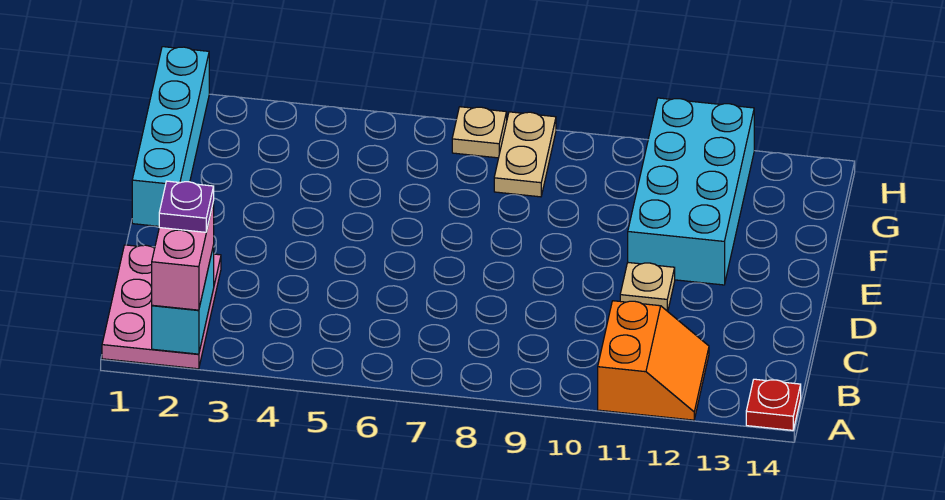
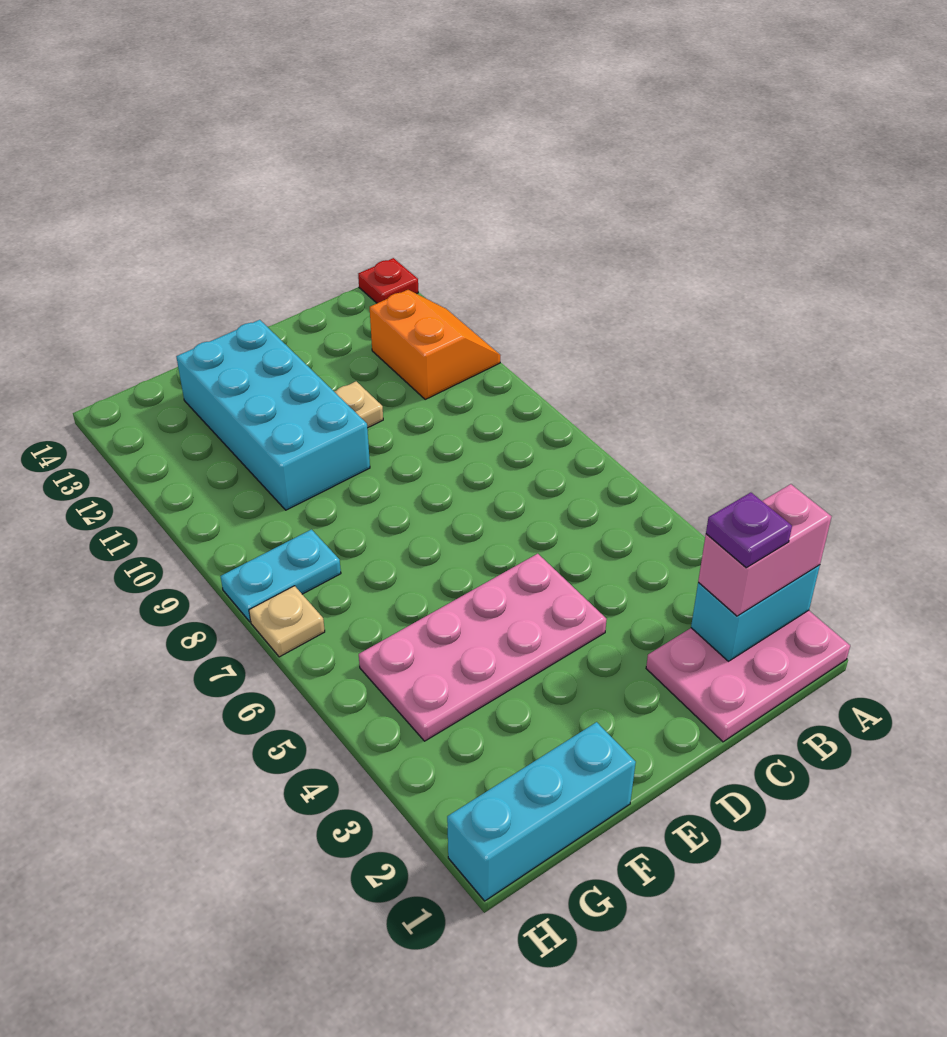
orange 2x2 slope [598,301,709,420] -> orange 2x2 slope turned to [370,290,500,399]
none -> pink 2x4 plate [359,554,607,741]
cyan 1x4 brick [132,47,209,226] -> cyan 1x3 brick [447,722,636,901]
cyan 2x4 brick [628,98,754,285] -> cyan 2x4 brick turned to [176,320,370,510]
tan 1x2 plate [494,112,556,197] -> cyan 1x2 plate [221,530,341,622]

